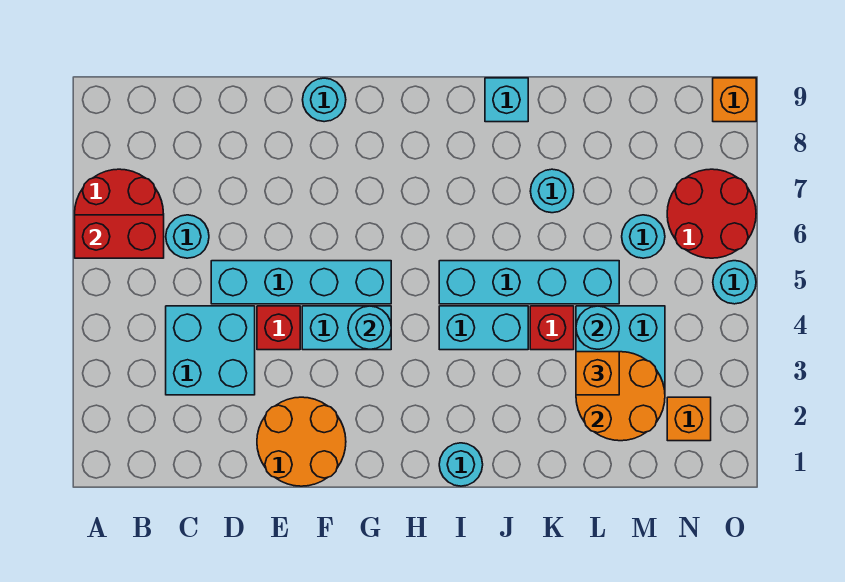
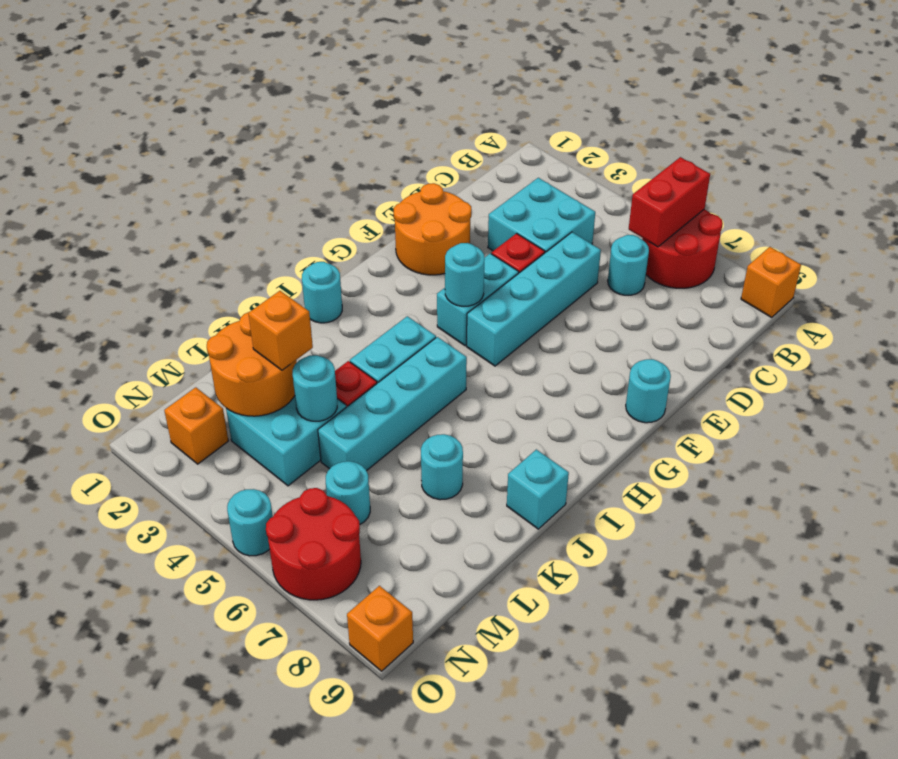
none -> orange 1x1 brick [741,247,801,317]

